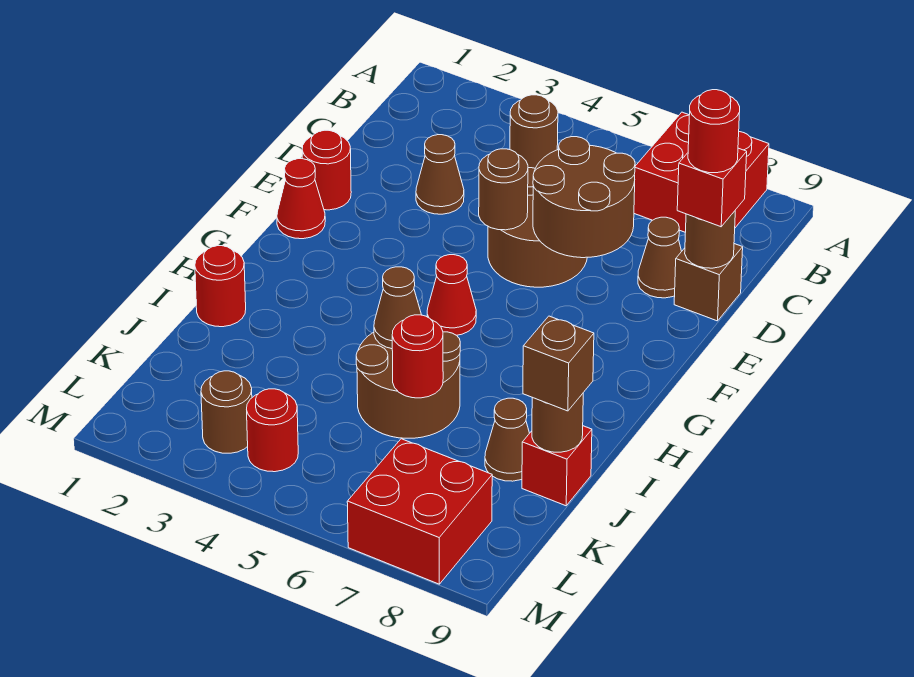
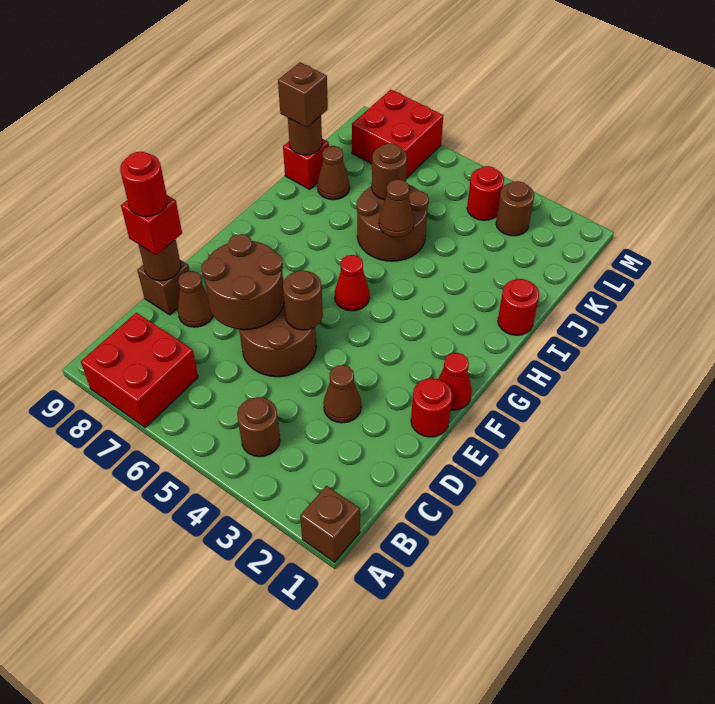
none -> brown 1x1 brick [300,486,360,562]
red 1x1 round brick [392,315,443,398] -> brown 1x1 round brick [372,143,407,200]

